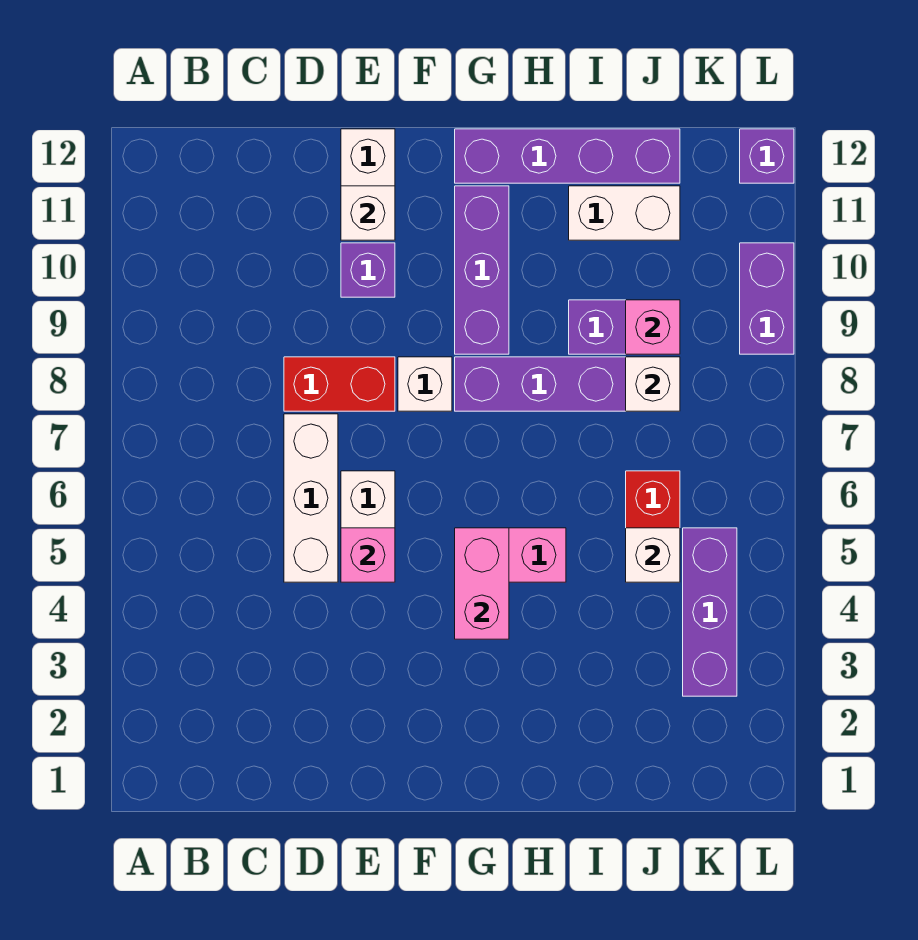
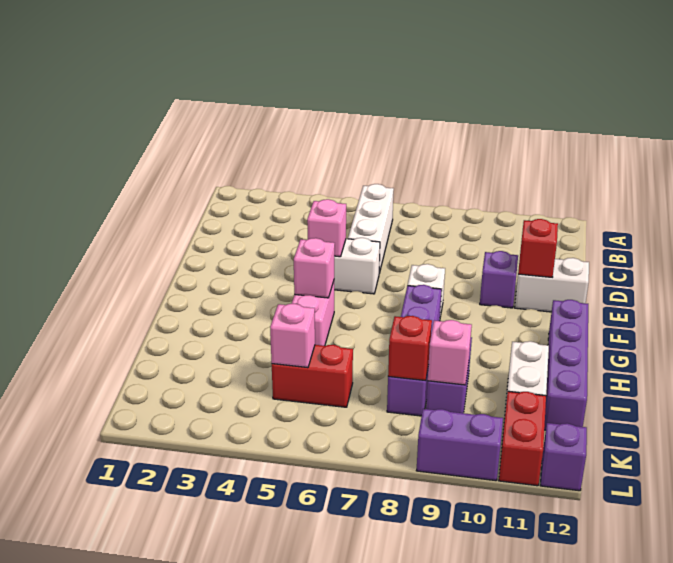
white 1x3 brick [284,414,338,582] -> white 1x3 brick turned to [348,184,394,273]
red 1x2 brick [284,357,395,411] -> red 1x2 brick moved to [499,391,546,486]
white 1x1 brick [341,186,395,240] -> red 1x1 brick [518,219,558,277]
pink 1x2 brick [455,528,509,639] -> pink 1x1 brick [294,238,335,298]
purple 1x3 brick [455,186,509,354] -> none
white 1x1 brick [626,528,680,582] -> pink 1x1 brick [270,304,315,368]
white 1x1 brick [626,357,680,411] -> red 1x1 brick [388,316,432,381]
purple 1x3 brick [683,528,737,696] -> none

